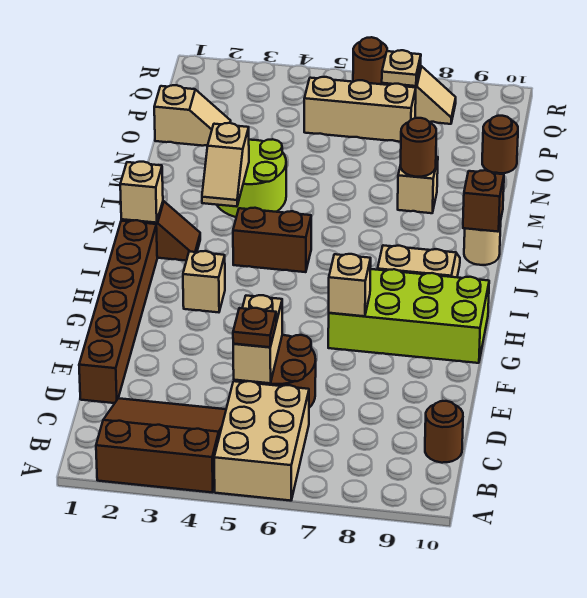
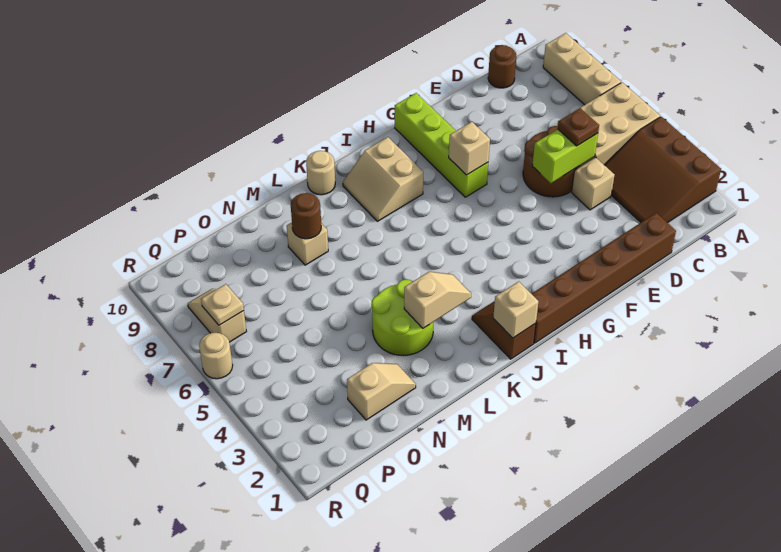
tan 1x2 brick [233,295,282,383] -> lime 1x2 brick [532,129,598,183]
lime 2x4 brick [328,269,489,363] -> lime 1x4 brick [395,93,488,197]
tan 1x1 brick [183,251,225,312] -> tan 1x1 brick moved to [572,157,614,210]
brown 1x2 brick [233,208,311,272] -> none
brown 1x1 brick [463,170,504,232] -> none
tan 1x2 slope [154,85,231,146] -> tan 1x2 slope turned to [347,363,416,420]
brown 1x1 round brick [482,116,518,173] -> none
tan 1x3 brick [304,77,416,142] -> tan 1x3 brick moved to [543,33,621,105]
brown 1x1 round brick [353,37,387,84] -> tan 1x1 round brick [199,333,233,379]

